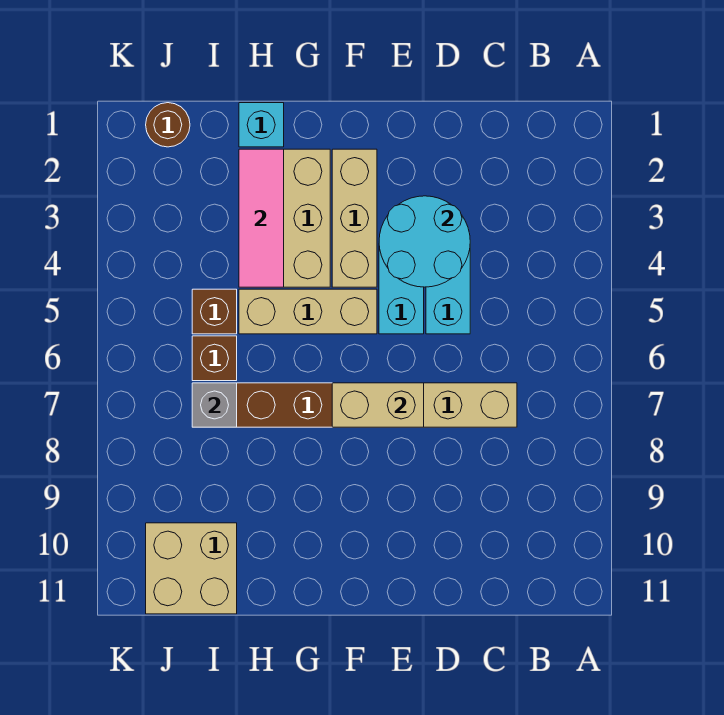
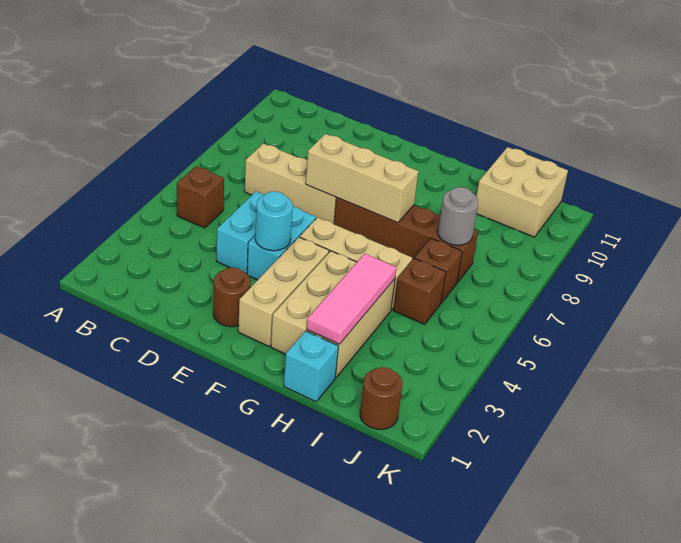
none -> brown 1x1 brick [177,166,224,228]
cyan 2x2 round brick [379,196,470,287] -> cyan 1x1 round brick [255,191,293,251]
none -> brown 1x1 round brick [213,267,251,327]
tan 1x2 brick [332,383,424,427] -> tan 1x3 brick [306,134,418,223]
grey 1x1 brick [192,383,237,427] -> grey 1x1 round brick [438,187,478,245]

